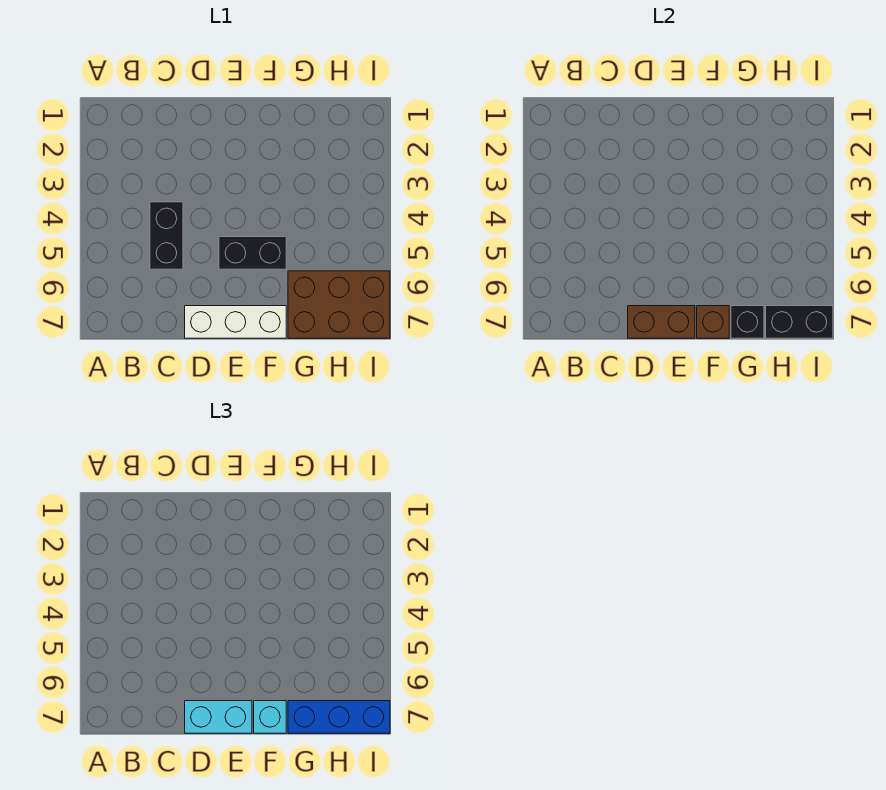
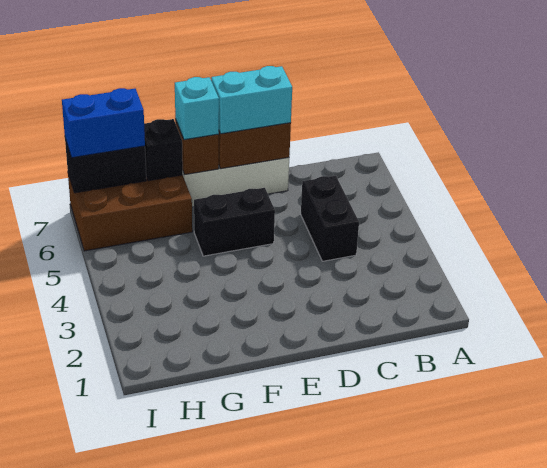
blue 1x3 brick [288,701,390,733] -> blue 1x2 brick [62,88,145,158]

